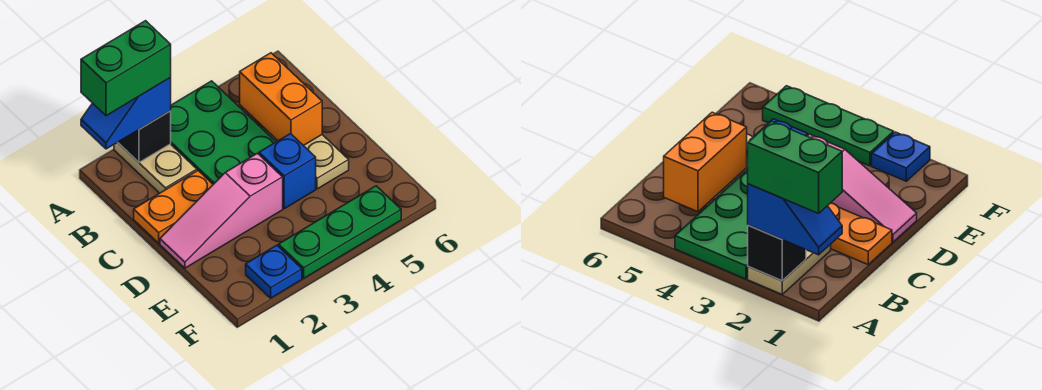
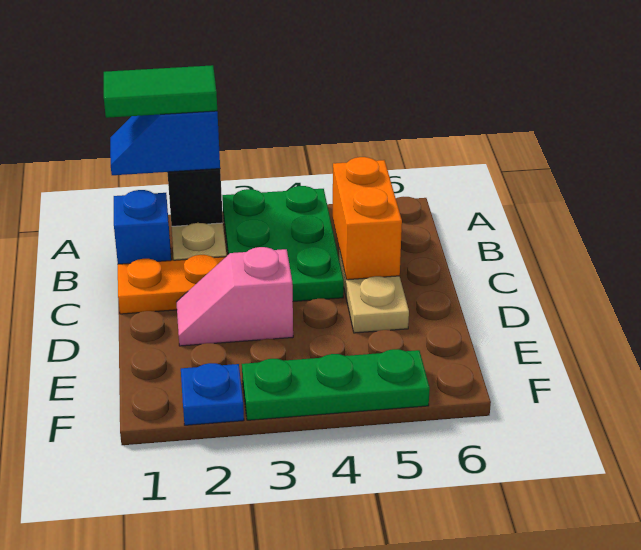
green 1x2 brick [81,21,171,116] -> green 1x2 tile [104,65,217,118]
pink 1x3 slope [160,153,283,268] -> pink 1x2 slope [176,247,293,346]
blue 1x1 brick [259,134,316,209] -> blue 1x1 brick moved to [114,190,171,264]

